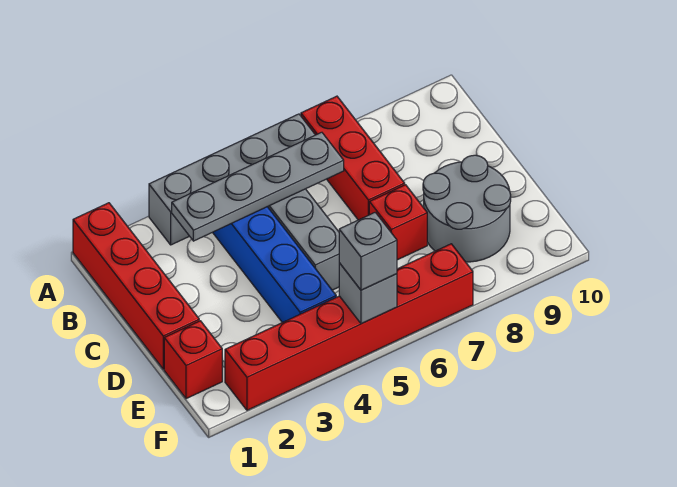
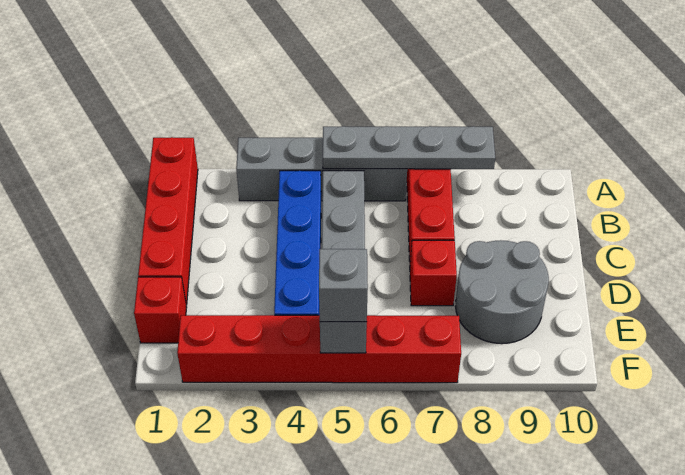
grey 1x4 plate [172,132,344,241] -> grey 1x4 plate moved to [323,126,495,169]

